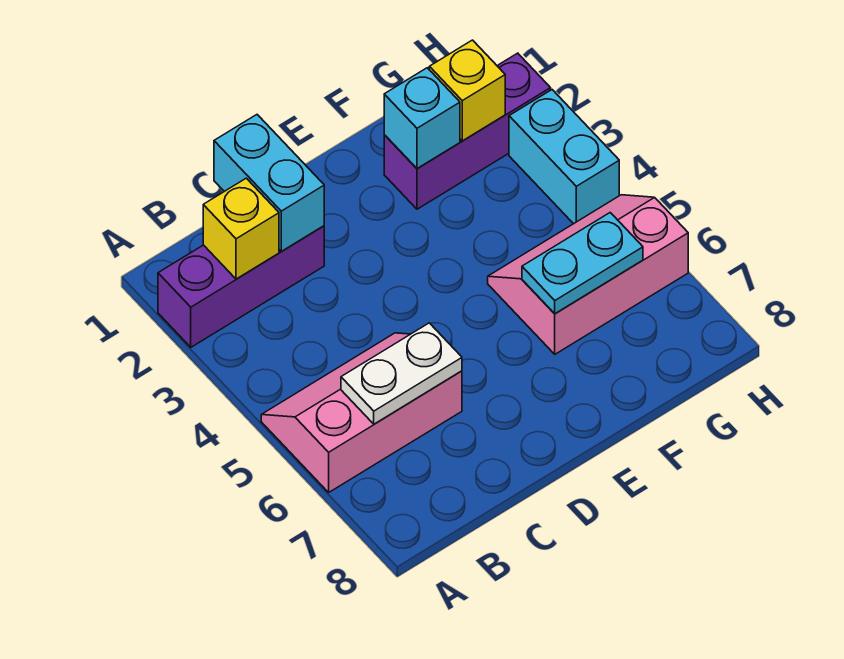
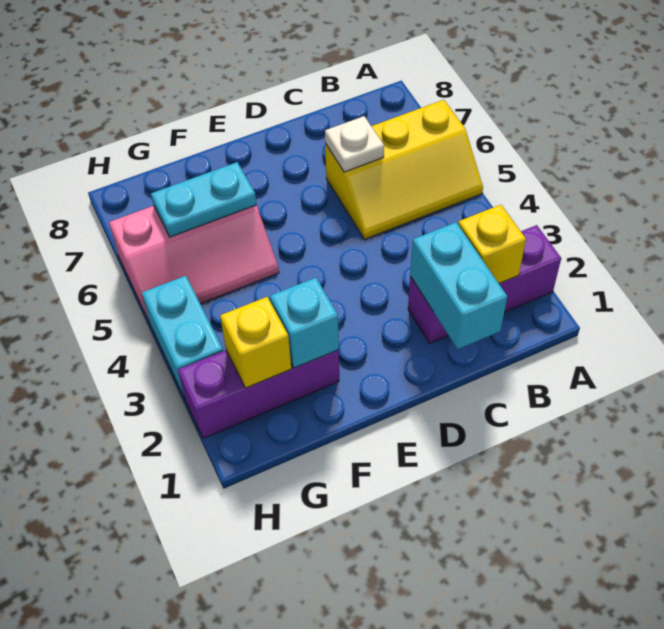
pink 2x3 slope [261,333,462,492] -> yellow 2x3 slope [325,100,483,240]
white 1x2 plate [341,323,462,424] -> white 1x1 plate [325,116,384,172]

